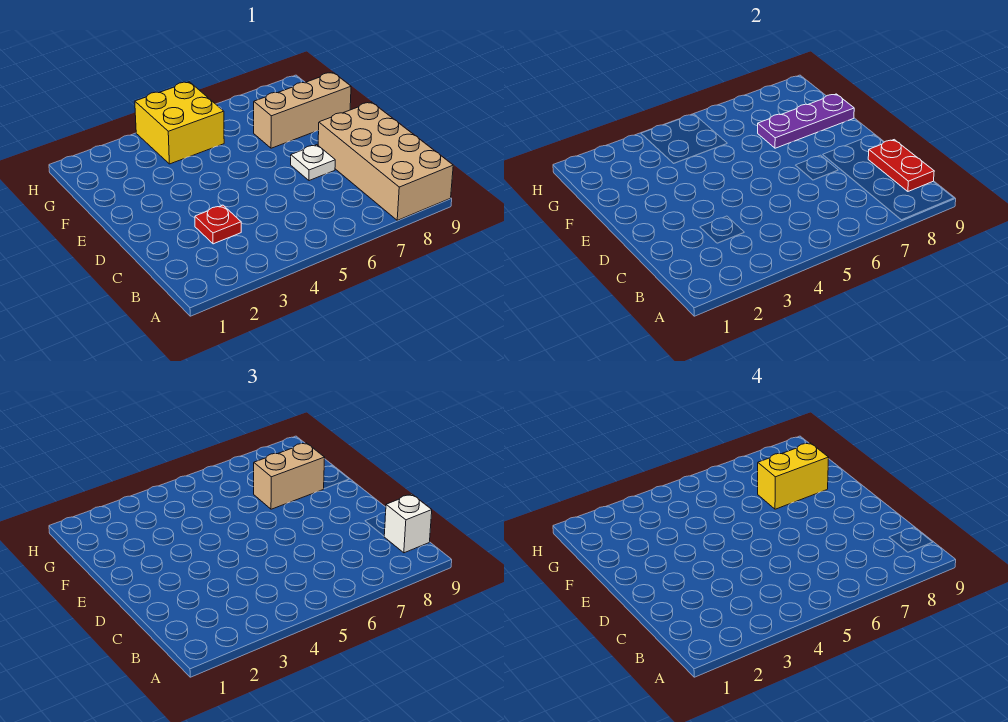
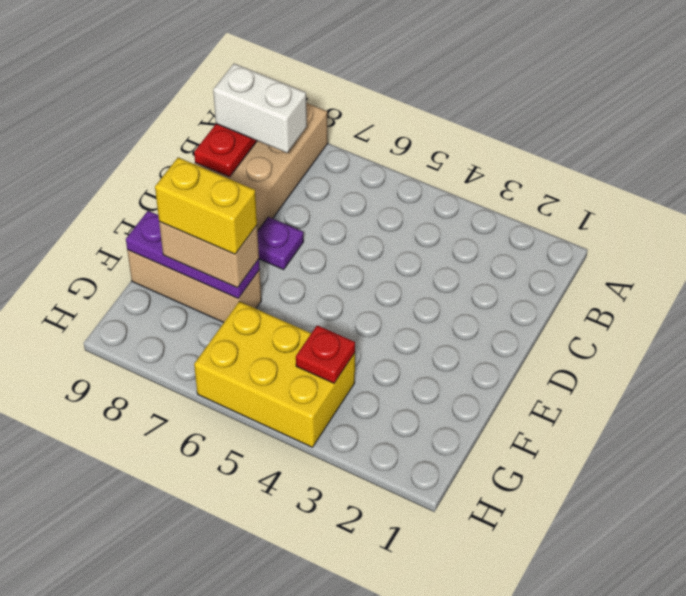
white 1x1 brick [384,494,432,553] -> white 1x2 brick [213,64,307,153]
red 1x1 plate [195,205,241,244] -> red 1x1 plate moved to [296,325,355,383]
white 1x1 plate [291,145,335,181] -> purple 1x1 plate [258,217,304,270]
yellow 2x2 brick [135,82,224,164] -> yellow 2x3 brick [194,301,355,447]

